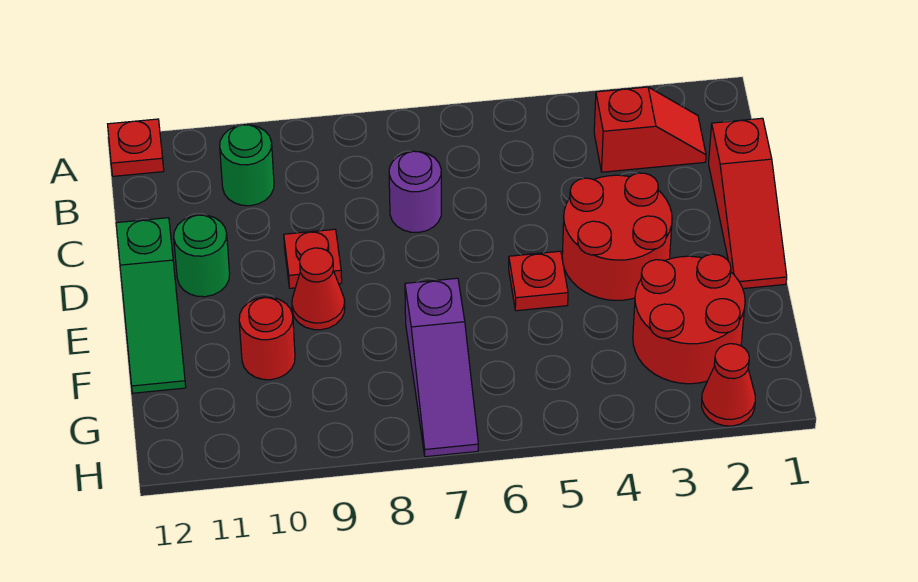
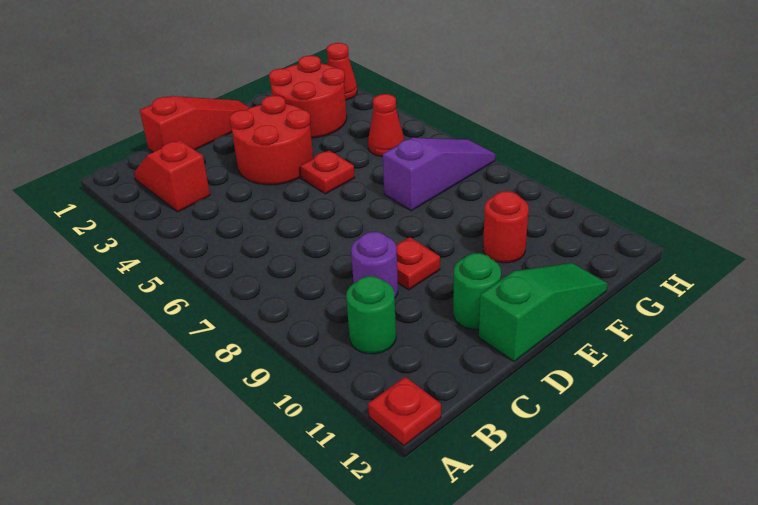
purple 1x1 round brick [389,151,441,232] -> purple 1x1 round brick moved to [351,232,398,298]
red 1x1 cone [292,248,345,330] -> red 1x1 cone moved to [368,94,404,157]

